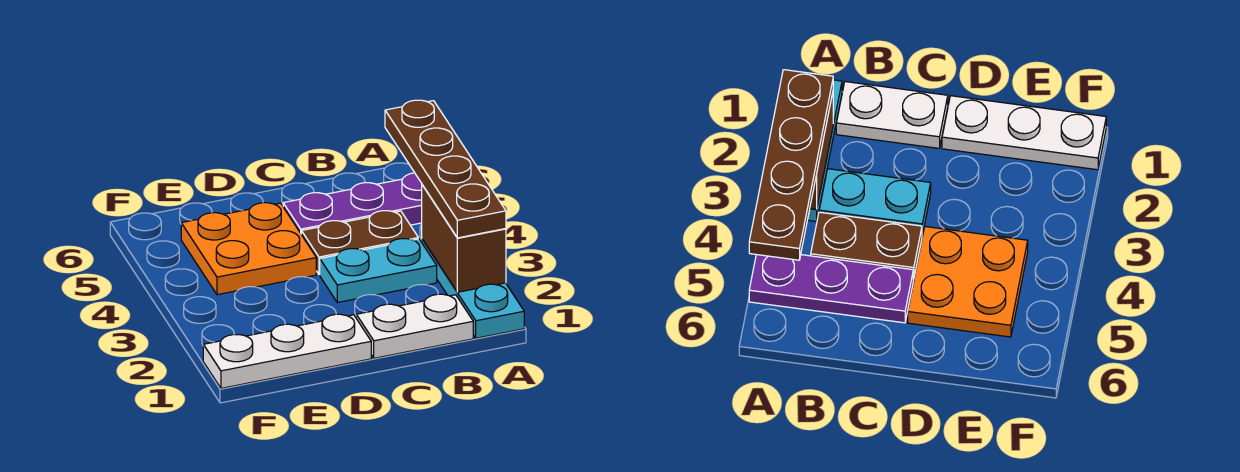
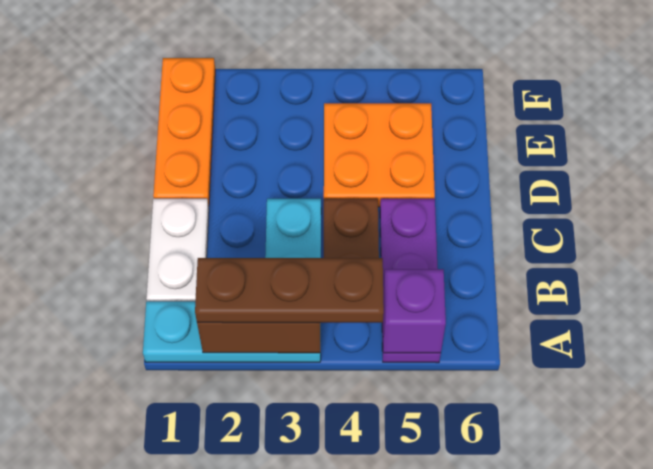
brown 1x4 plate [385,100,506,238] -> brown 1x3 plate [195,258,384,323]
none -> purple 1x1 brick [383,269,446,353]
white 1x3 plate [203,314,371,388] -> orange 1x3 plate [153,58,215,206]

